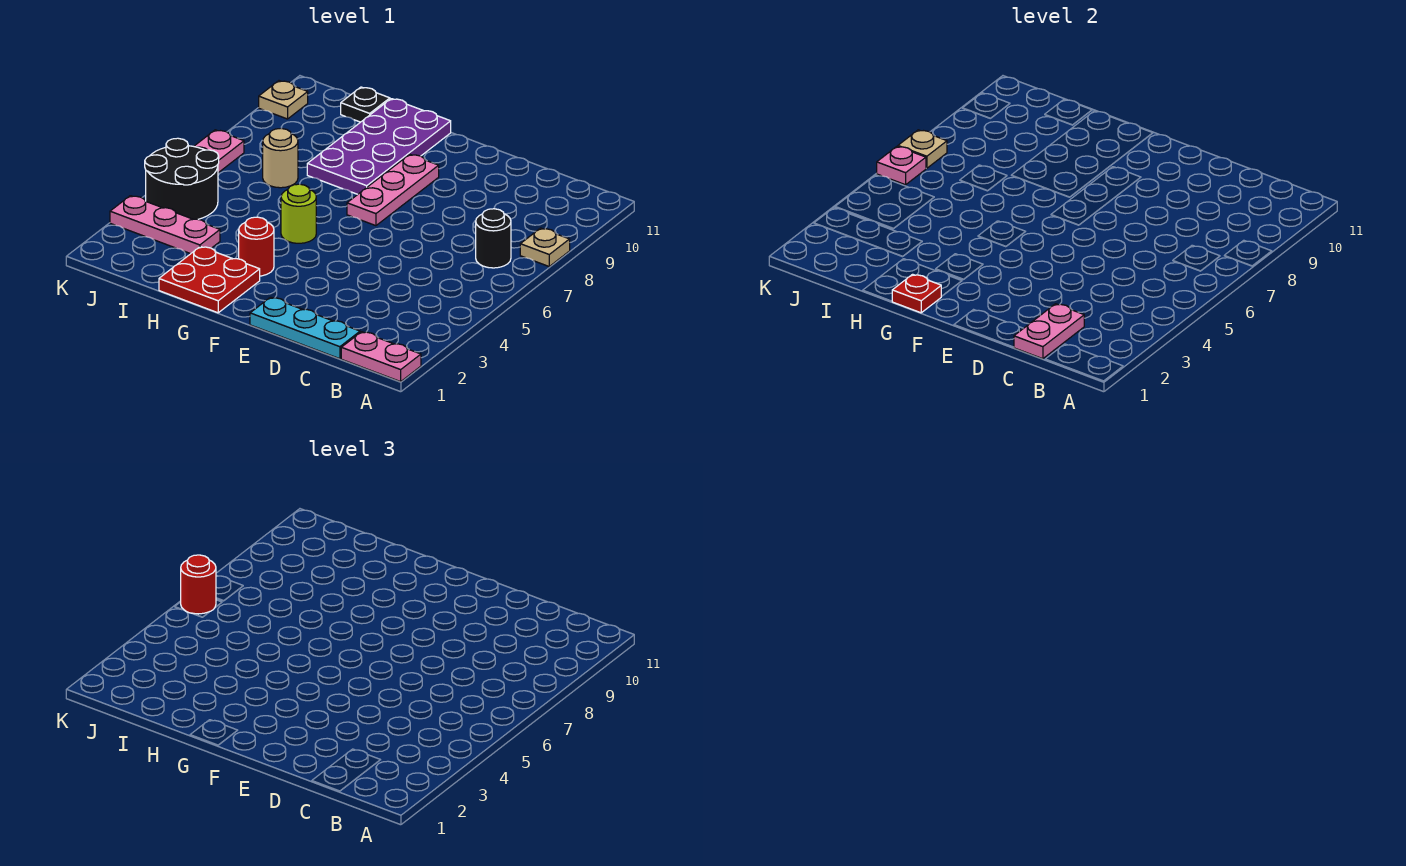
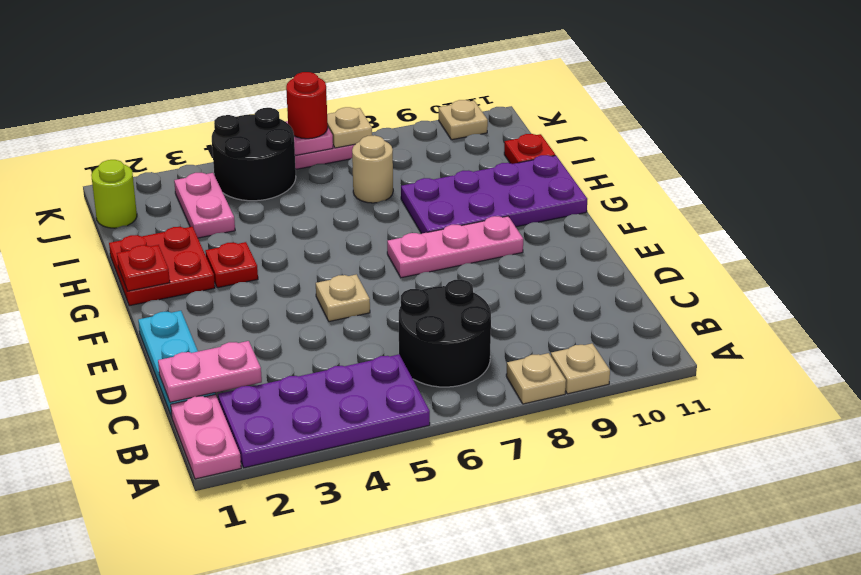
none -> purple 2x4 plate [218,355,430,468]
none -> tan 1x1 plate [551,344,610,394]
black 1x1 round brick [476,209,511,268] -> black 2x2 round brick [399,279,491,387]
none -> tan 1x1 plate [316,274,370,321]
red 1x1 round brick [239,217,274,276] -> red 1x1 plate [205,242,258,288]
lime 1x1 round brick [281,184,316,243] -> lime 1x1 round brick moved to [91,160,137,228]
pink 1x3 plate [110,196,220,254] -> pink 1x2 plate [174,173,235,238]
black 1x1 plate [341,87,390,122] -> red 1x1 plate [504,134,555,164]

